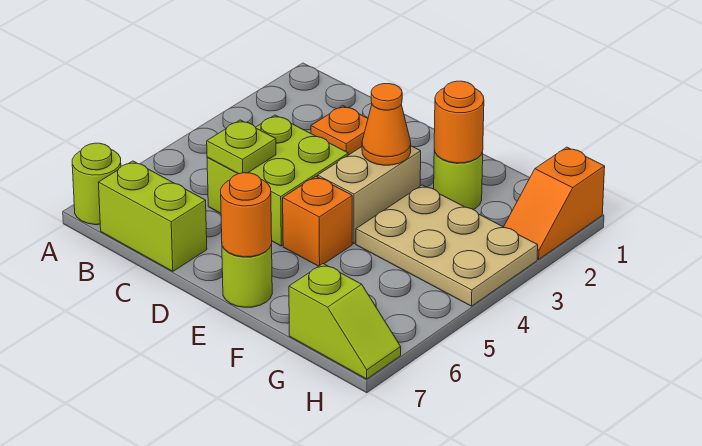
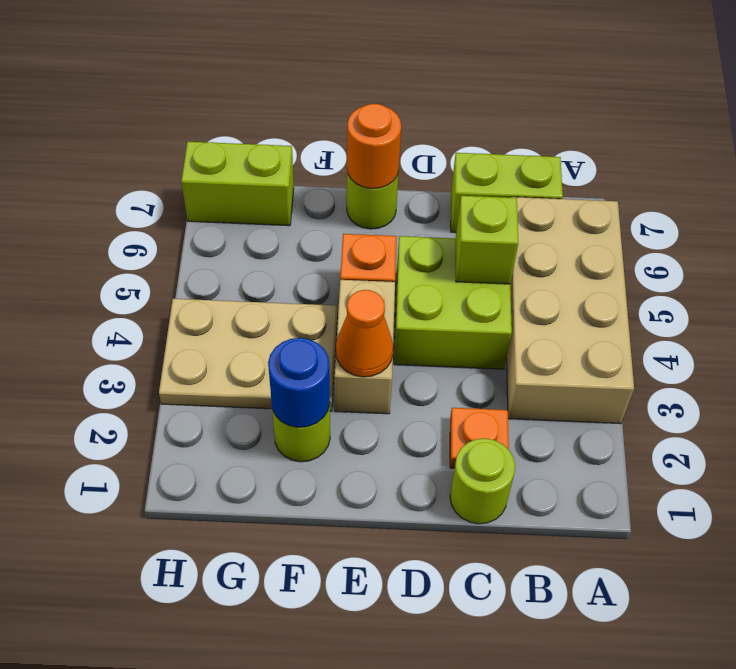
none -> tan 2x4 brick [507,197,634,424]
lime 1x1 round brick [72,143,121,225] -> lime 1x1 round brick moved to [450,438,515,524]
lime 1x1 plate [207,120,276,174] -> lime 1x1 brick [456,196,518,284]
orange 1x1 round brick [434,81,484,163] -> blue 1x1 round brick [268,338,330,427]
lime 1x2 slope [289,264,401,379] -> lime 1x2 brick [181,142,294,226]
orange 1x2 slope [504,147,605,259] -> none

